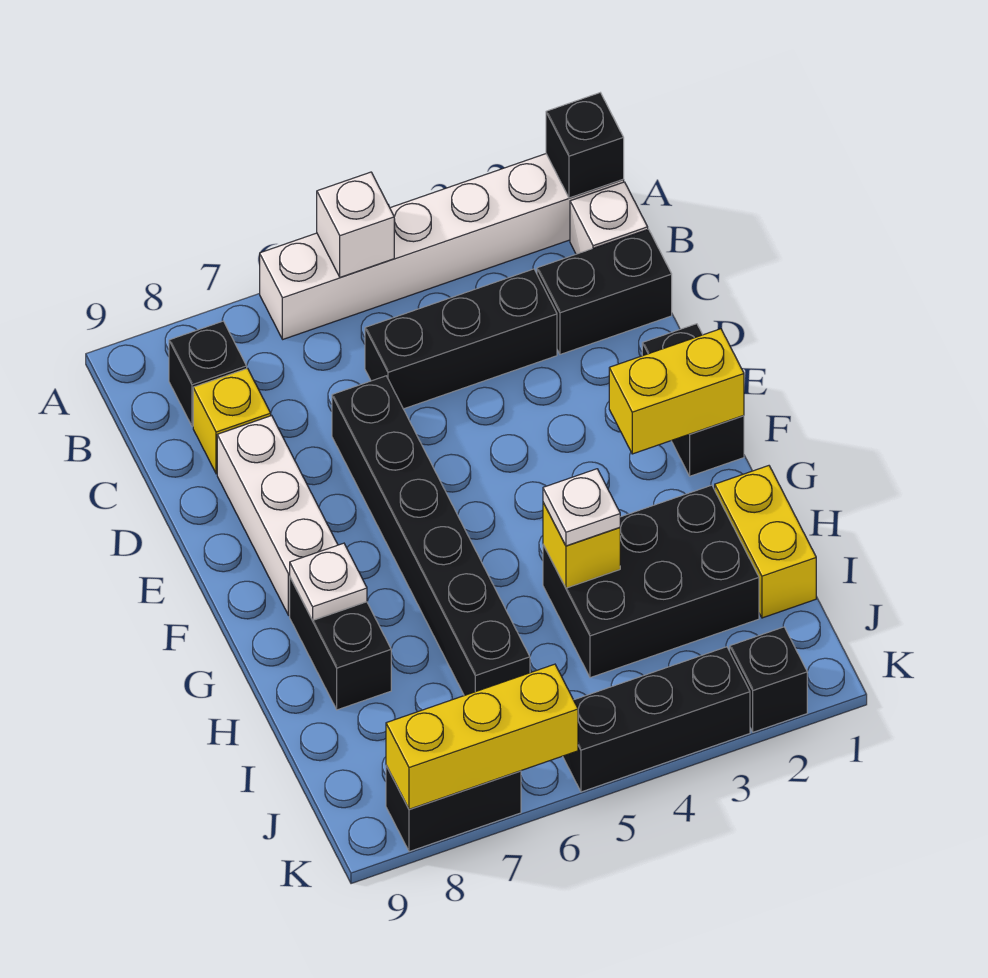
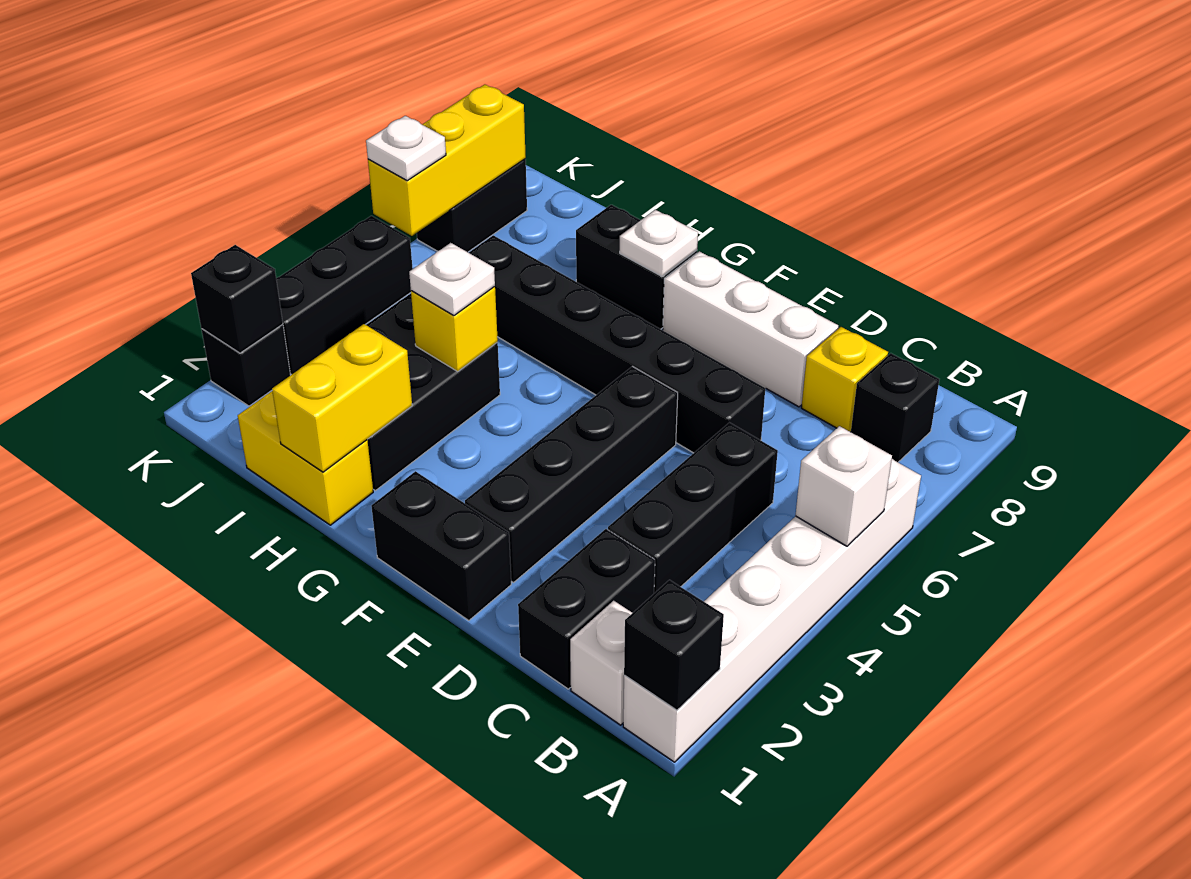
none -> black 1x4 brick [465,366,678,583]
yellow 1x2 brick [609,329,744,454] -> yellow 1x2 brick moved to [272,324,412,472]
none -> black 1x1 brick [191,245,283,353]
none -> white 1x1 plate [366,116,446,181]

